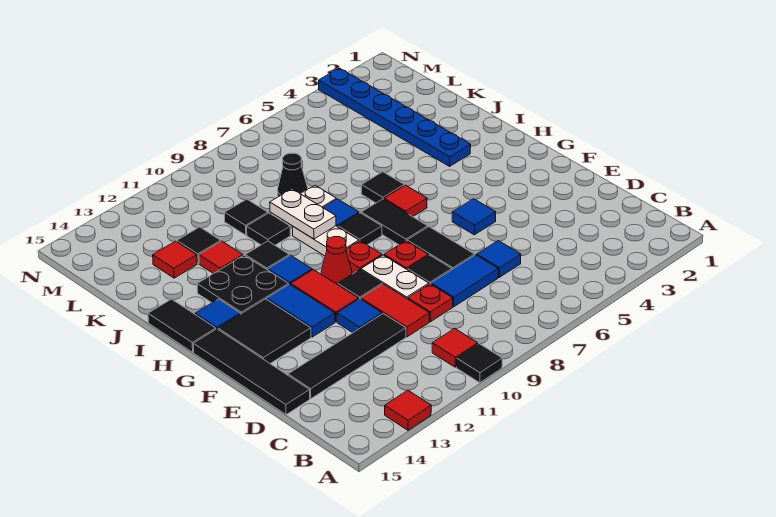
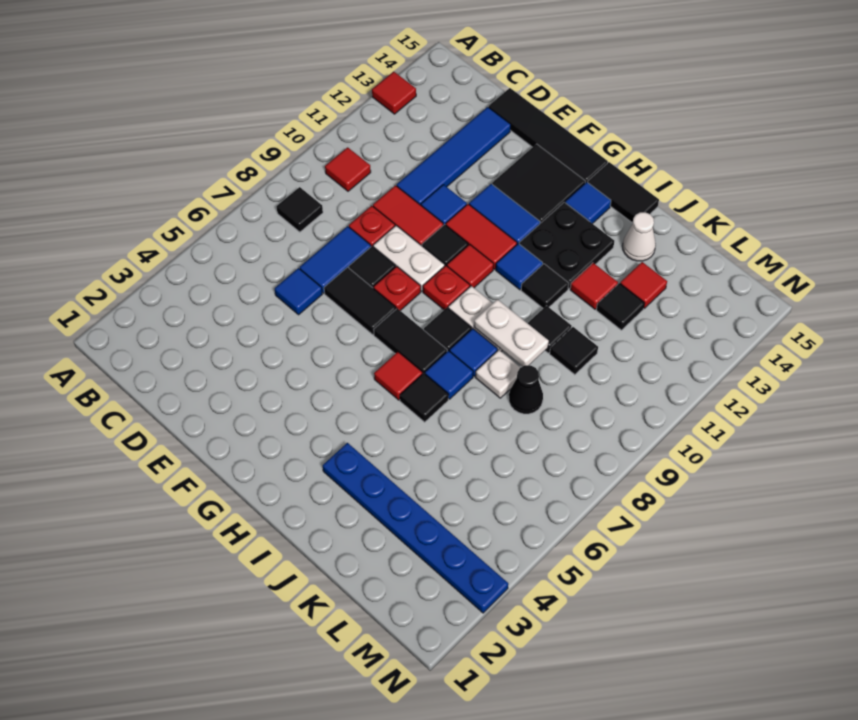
black 1x1 tile [456,344,502,383] -> black 1x1 tile moved to [277,187,323,232]
black 1x4 tile [288,314,406,399] -> blue 1x4 tile [397,107,511,205]
blue 1x1 tile [452,199,496,235] -> blue 1x1 tile moved to [425,351,473,399]
red 1x1 cone [321,237,352,285] -> red 1x1 tile [447,244,494,288]
none -> white 1x1 cone [622,212,656,261]

